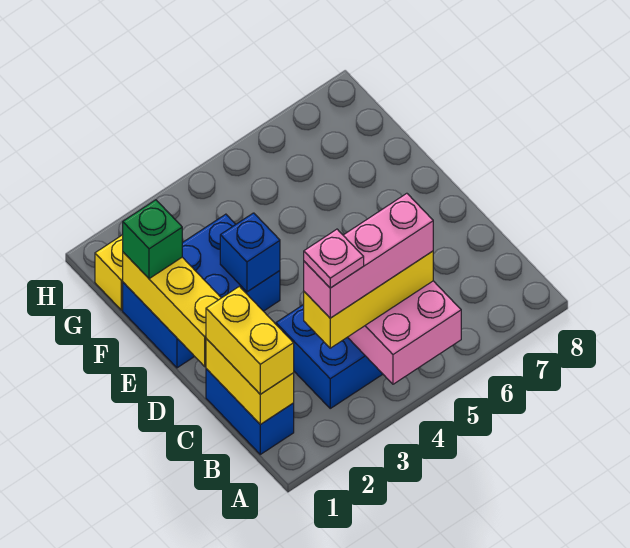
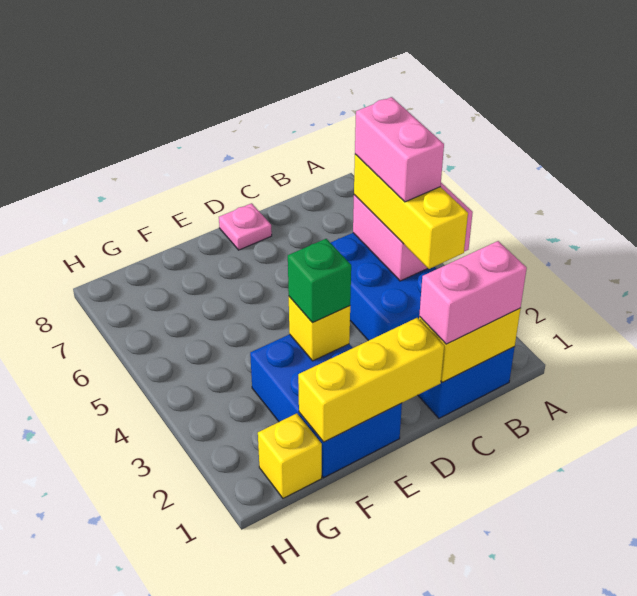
yellow 1x2 brick [206,286,294,394] -> pink 1x2 brick [419,241,527,344]
pink 1x3 brick [304,193,433,318] -> pink 1x2 brick [355,97,444,202]
pink 1x1 plate [304,229,364,288] -> pink 1x1 plate moved to [219,203,272,250]
blue 1x1 brick [220,213,280,292] -> yellow 1x1 brick [289,297,350,361]
green 1x1 brick [123,200,182,279] -> green 1x1 brick moved to [288,239,351,323]

